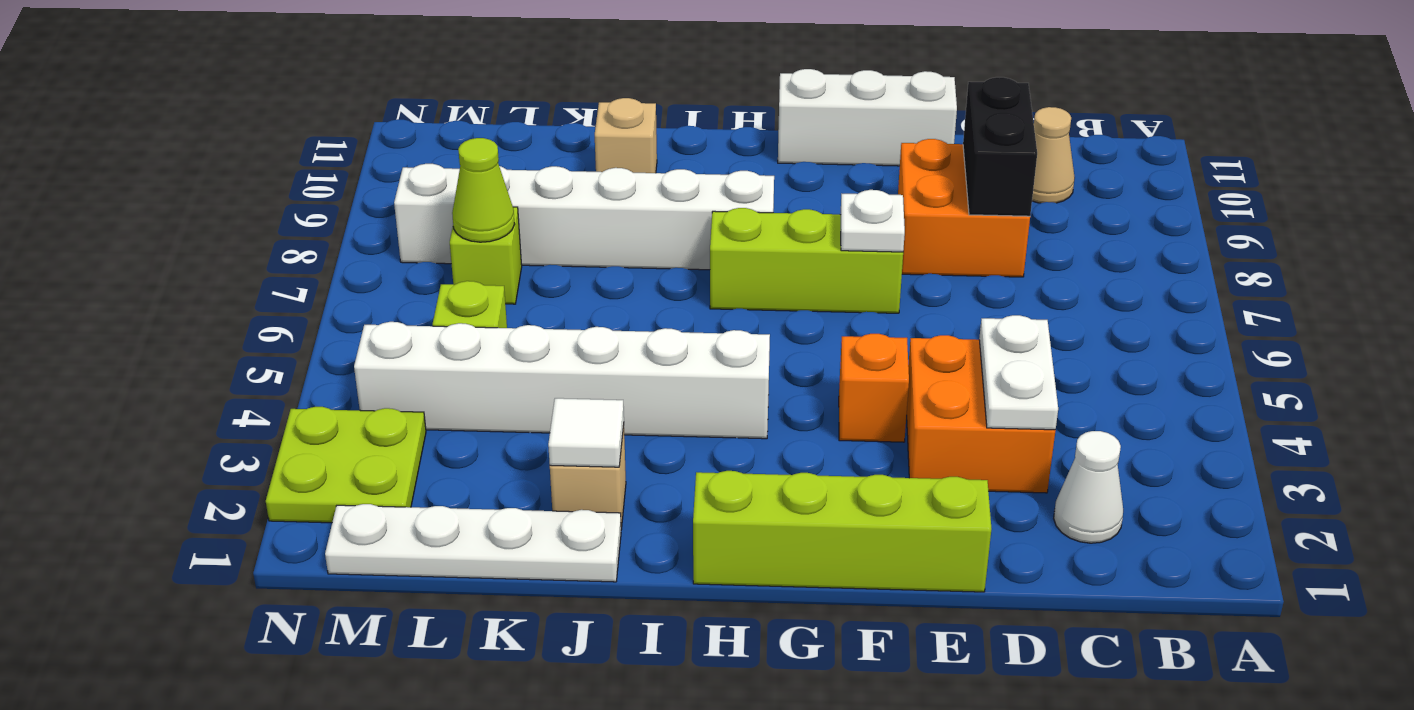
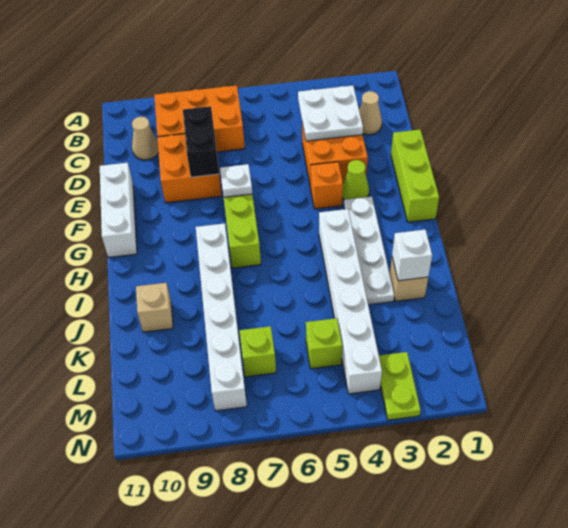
none -> orange 2x3 brick [154,85,245,152]
white 1x1 cone [1054,431,1123,543] -> tan 1x1 cone [359,91,382,135]
white 1x2 plate [979,315,1058,430] -> white 2x2 plate [298,86,363,141]
black 1x2 brick [963,77,1037,216] -> black 1x2 brick turned to [183,106,219,177]
lime 1x4 brick [693,471,991,592] -> lime 1x3 brick [391,130,439,222]
white 1x4 plate [325,504,621,582] -> white 1x4 plate moved to [344,196,394,305]
white 1x1 tile [548,398,624,467] -> white 1x1 brick [392,230,432,281]
lime 1x1 cone [452,138,515,242] -> lime 1x1 cone moved to [342,160,369,200]
lime 2x2 plate [266,407,426,523] -> lime 1x2 plate [379,352,421,420]

